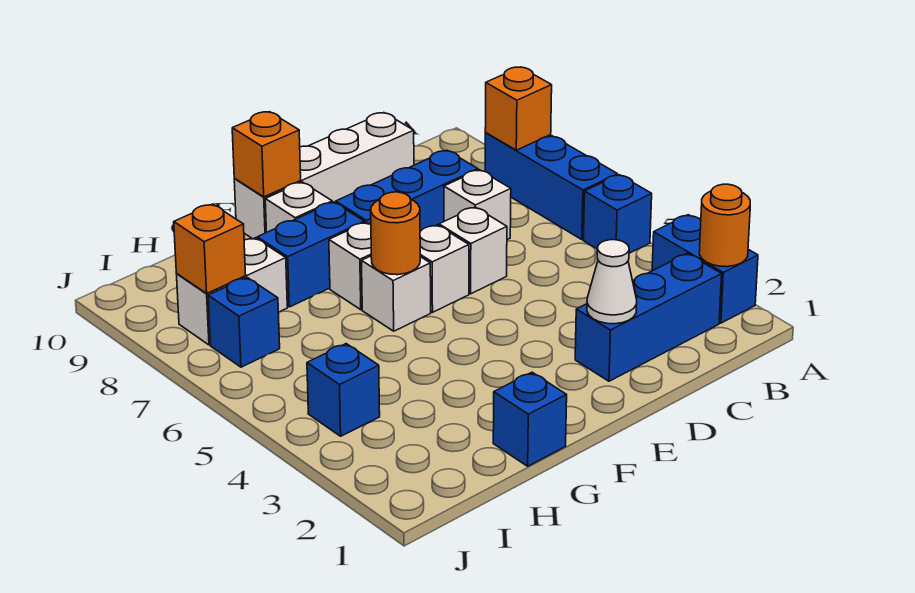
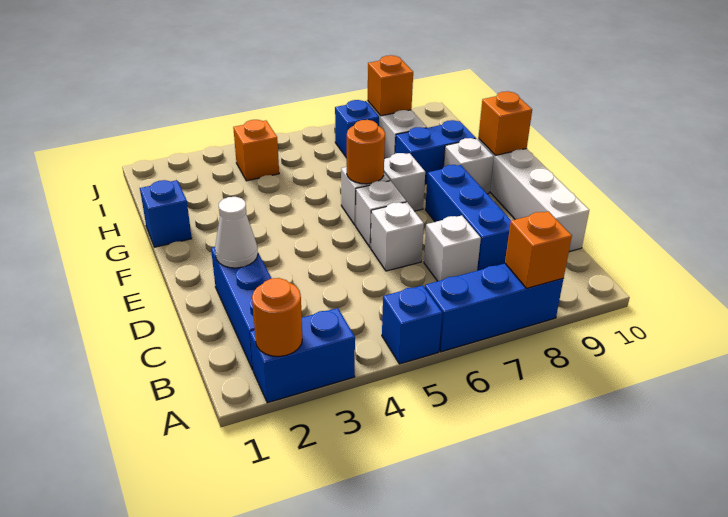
blue 1x2 brick [257,202,364,307] -> blue 1x2 brick turned to [395,120,476,185]
blue 1x1 brick [307,344,380,436] -> orange 1x1 brick [233,120,279,181]

